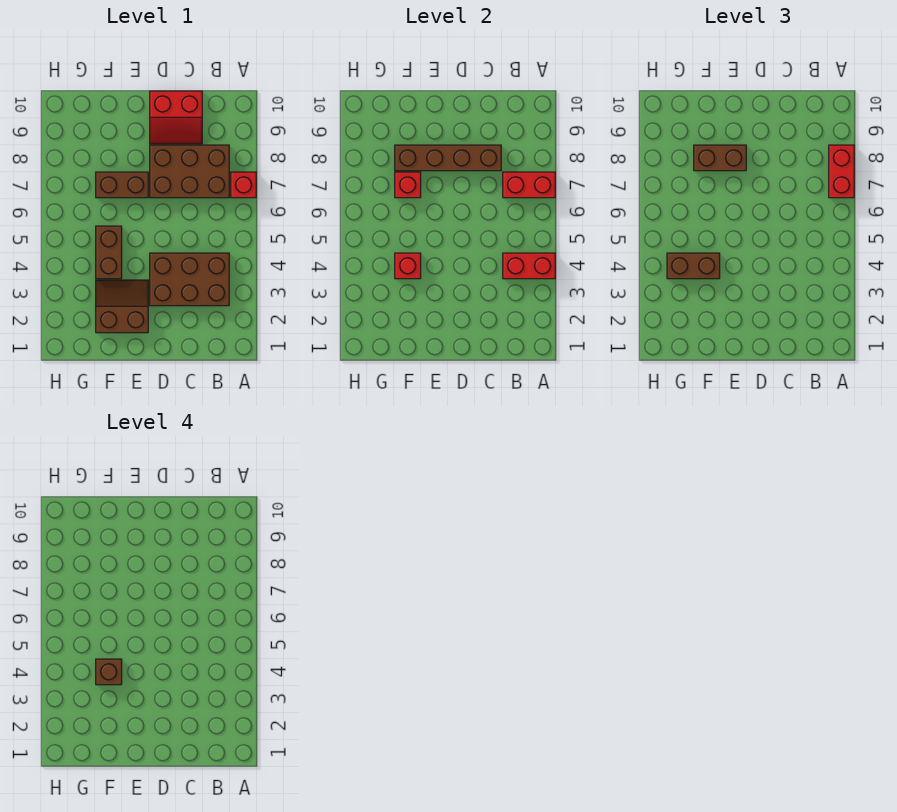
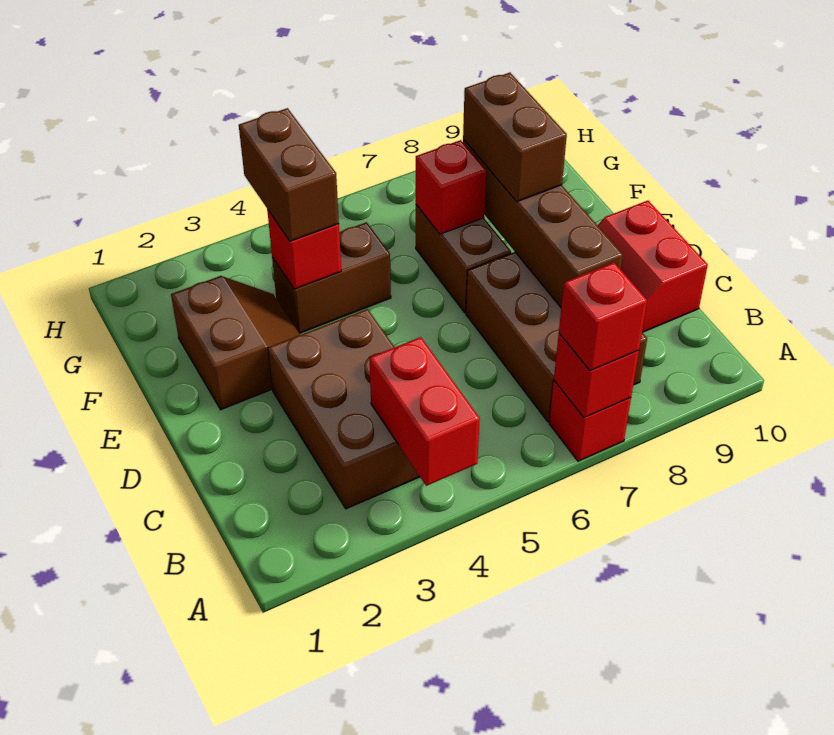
red 1x2 brick [503,172,555,198] -> red 1x1 brick [554,333,639,418]
red 1x2 brick [829,145,854,198] -> red 1x1 brick [559,263,647,371]
brown 1x1 brick [96,659,122,685] -> none

